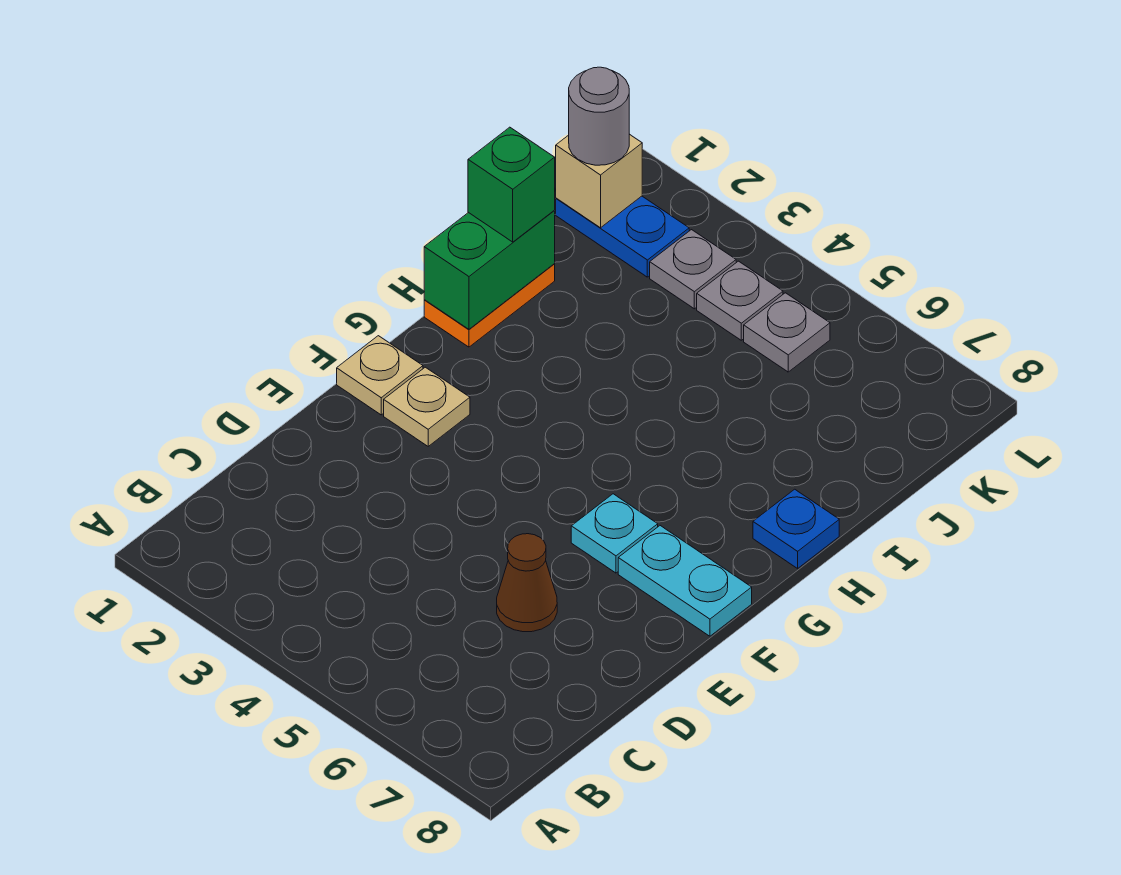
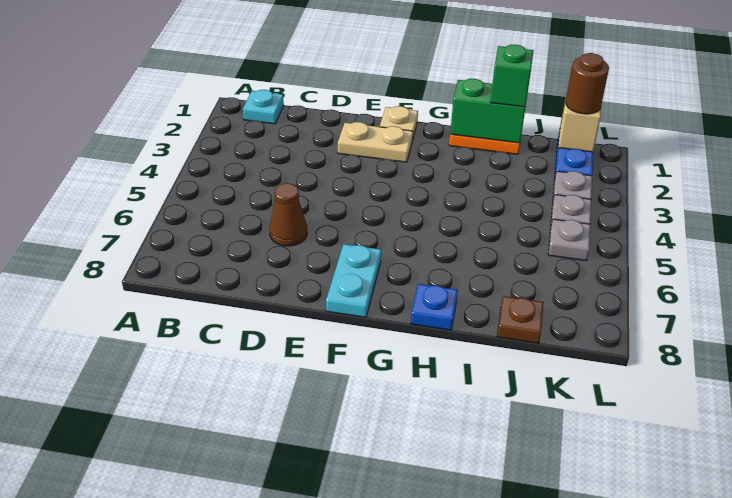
tan 1x1 plate [384,367,470,446] -> tan 1x2 plate [338,122,413,162]
cyan 1x1 plate [571,494,658,573] -> cyan 1x1 plate moved to [243,90,284,124]
none -> brown 1x1 plate [497,296,544,343]
grey 1x1 round brick [569,67,629,165] -> brown 1x1 round brick [566,53,609,114]

